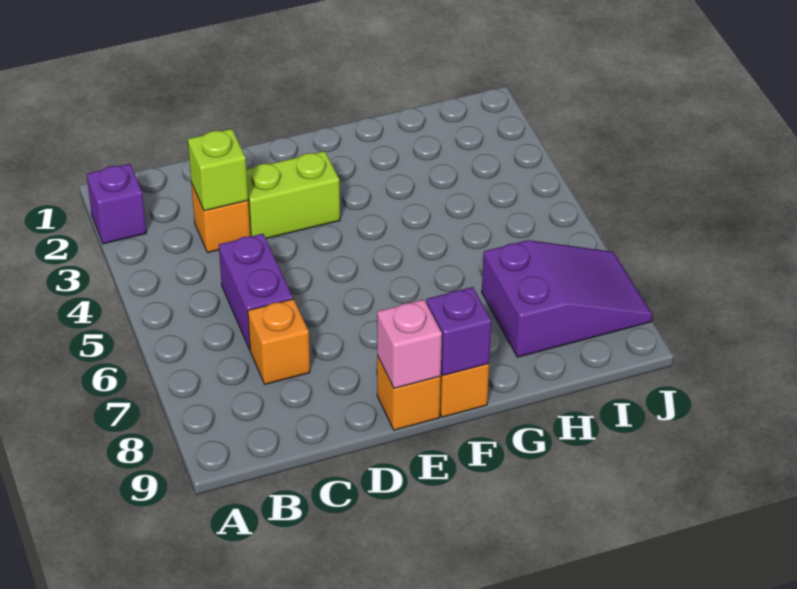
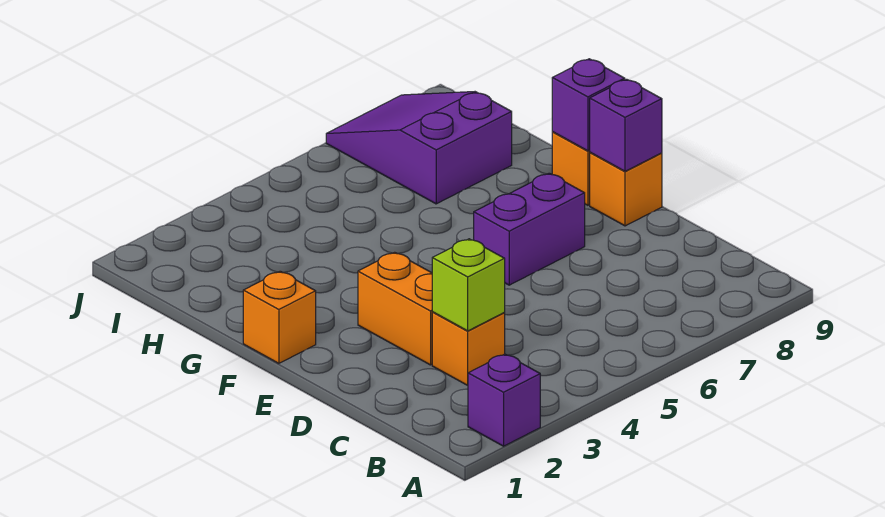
purple 1x2 brick [219,234,293,350] -> purple 1x2 brick moved to [474,173,585,285]
orange 1x1 brick [248,299,310,384] -> orange 1x1 brick moved to [243,271,316,363]
lime 1x2 brick [246,151,340,238] -> orange 1x2 brick [358,252,432,365]
pink 1x1 brick [377,299,442,388] -> purple 1x1 brick [590,79,662,171]

